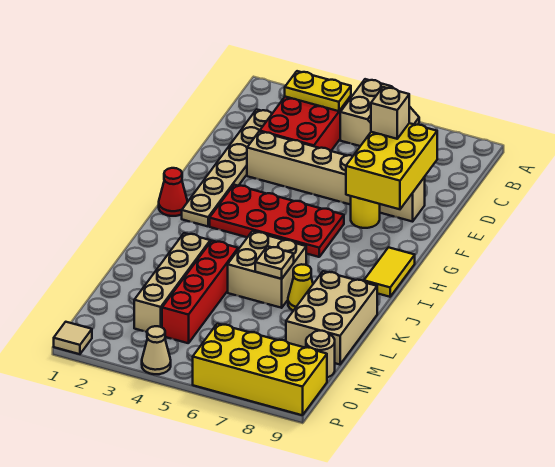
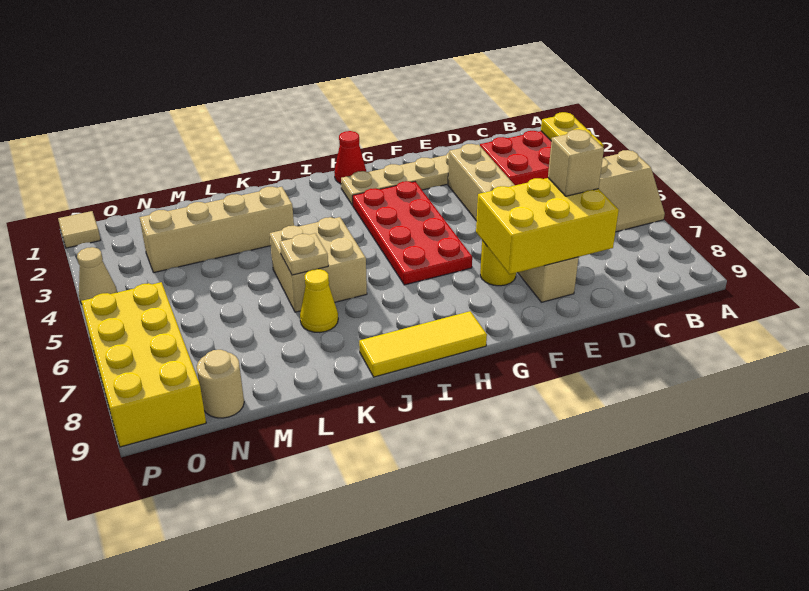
yellow 1x2 tile [364,247,415,297] -> yellow 1x3 tile [359,311,487,377]
red 1x4 brick [162,241,238,343] -> none
tan 2x3 brick [286,271,377,365] -> none

